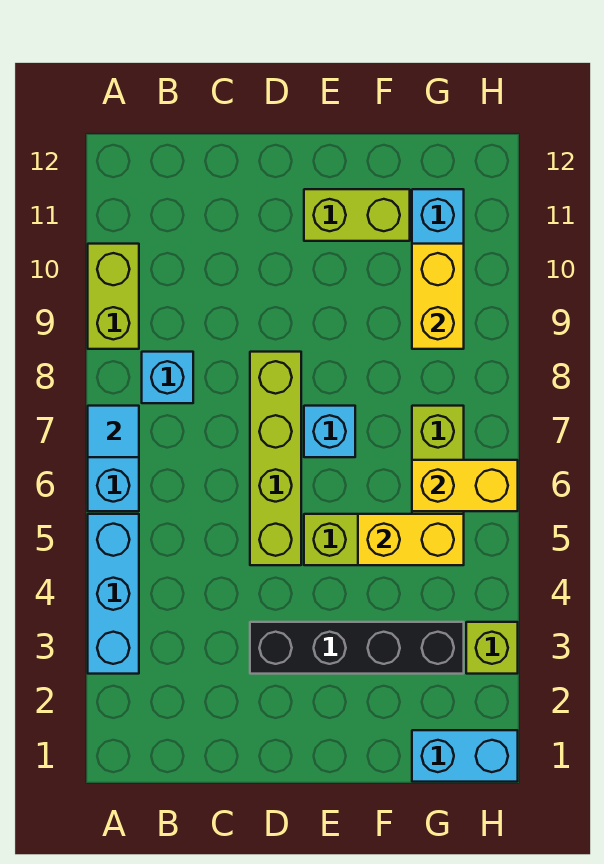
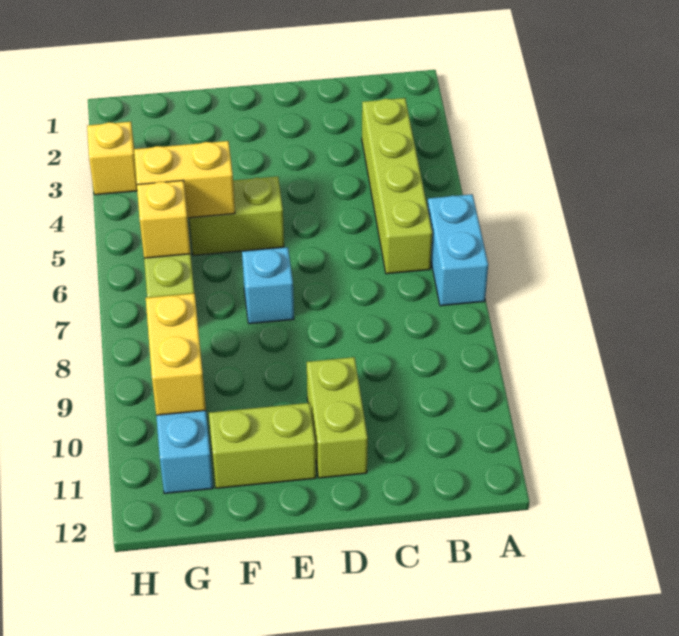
cyan 1x3 brick [88,514,139,674] -> none
cyan 1x1 tile [88,406,139,457] -> none
lime 1x2 brick [88,244,139,349] -> lime 1x2 brick moved to [307,357,368,478]
cyan 1x1 brick [142,352,193,403] -> none
black 1x4 brick [250,622,464,674] -> none
lime 1x4 brick [250,352,301,565] -> lime 1x4 brick moved to [362,98,432,274]
cyan 1x2 brick [412,730,518,782] -> none
yellow 1x2 brick [412,460,518,511] -> yellow 1x1 brick [137,181,191,258]
lime 1x1 brick [466,622,518,674] -> yellow 1x1 brick [87,122,137,195]

